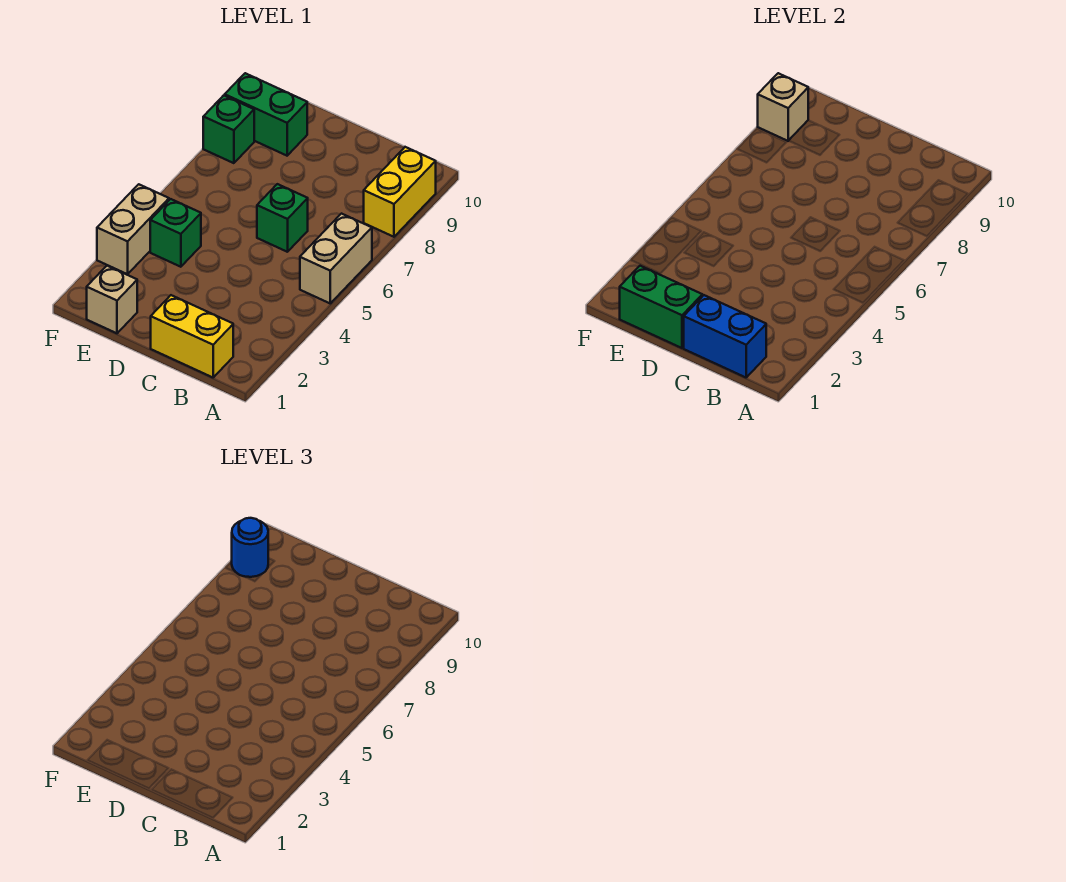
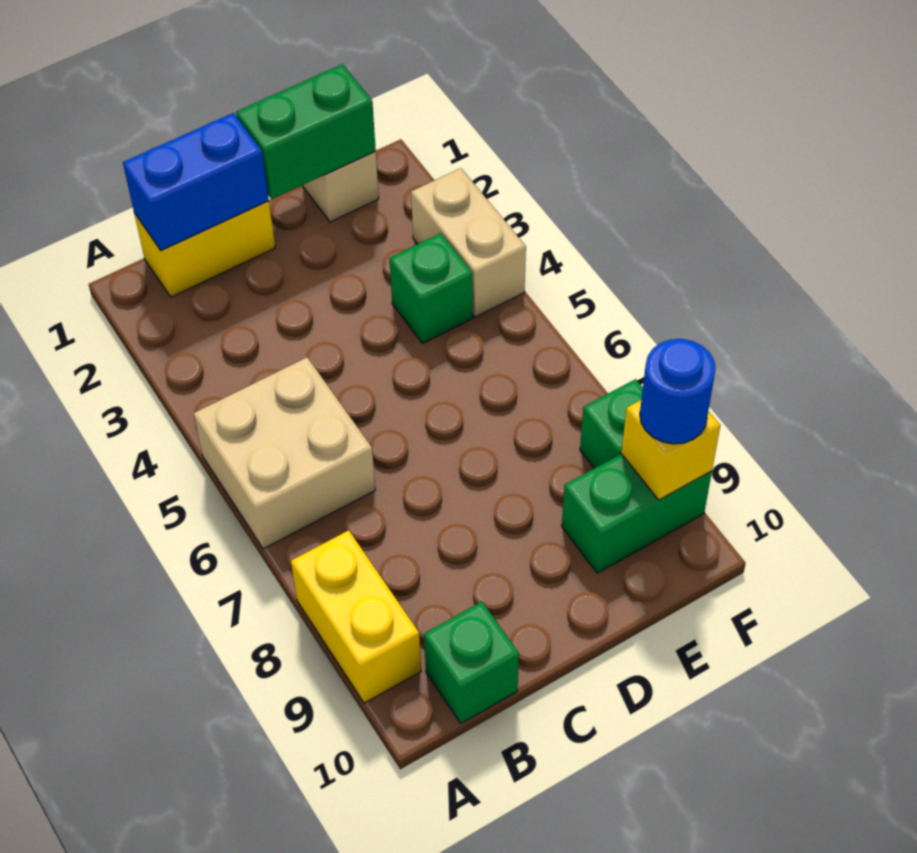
tan 1x2 brick [300,214,372,303] -> tan 2x2 brick [194,357,376,549]
green 1x1 brick [257,184,308,252] -> green 1x1 brick moved to [424,602,519,723]
tan 1x1 brick [758,73,808,141] -> yellow 1x1 brick [621,400,720,500]

